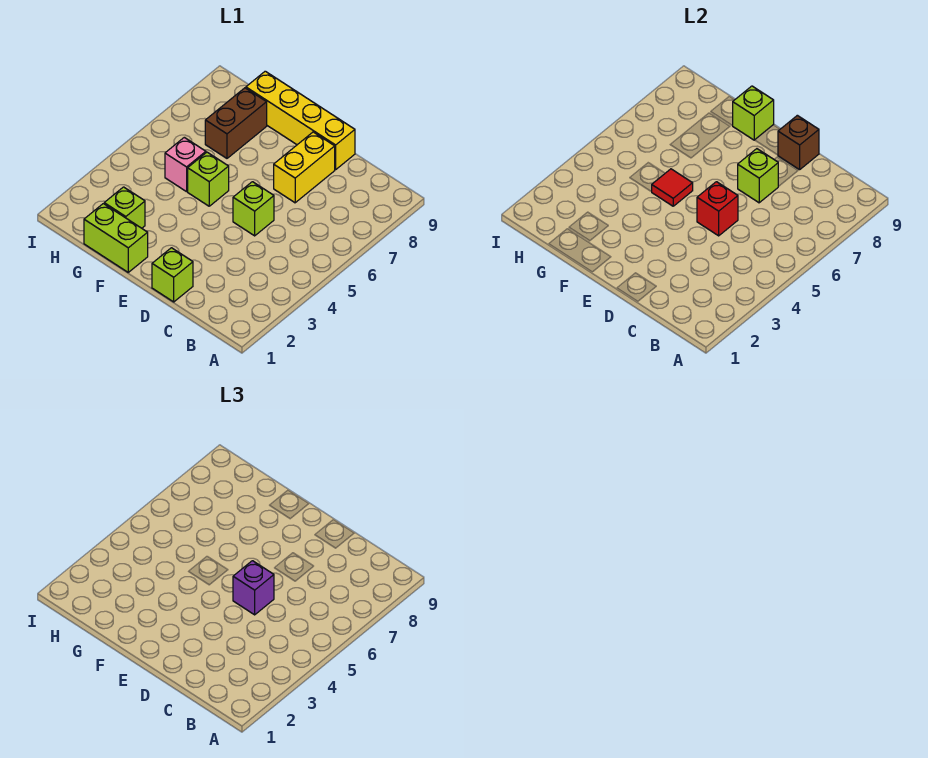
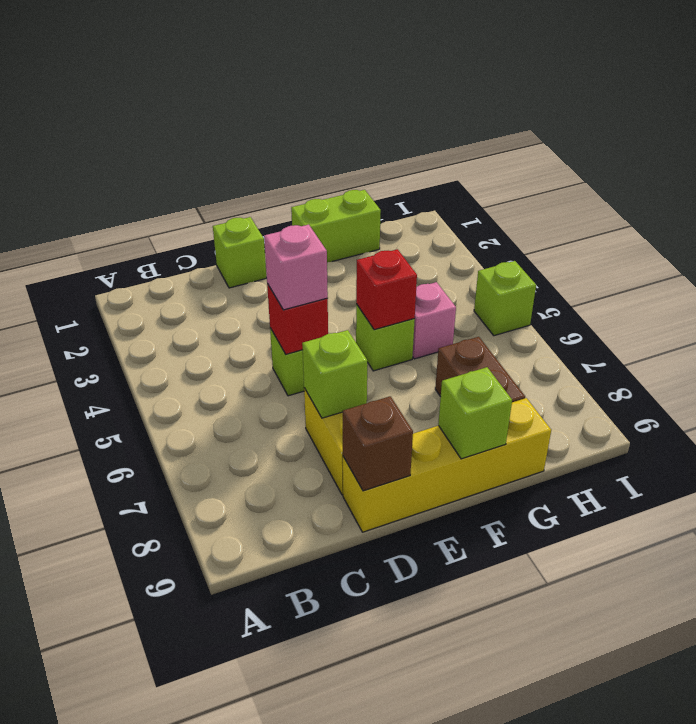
purple 1x1 brick [233,561,274,615] -> pink 1x1 brick [264,225,328,310]
red 1x1 tile [651,169,693,206] -> red 1x1 brick [356,249,417,330]
lime 1x1 brick [104,187,145,228] -> lime 1x1 brick moved to [474,261,536,336]

